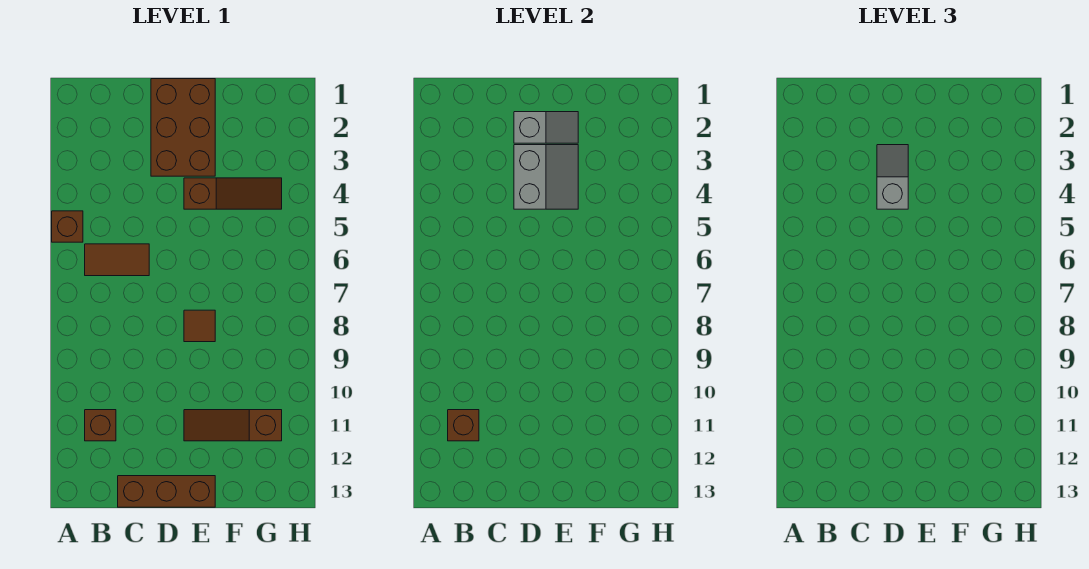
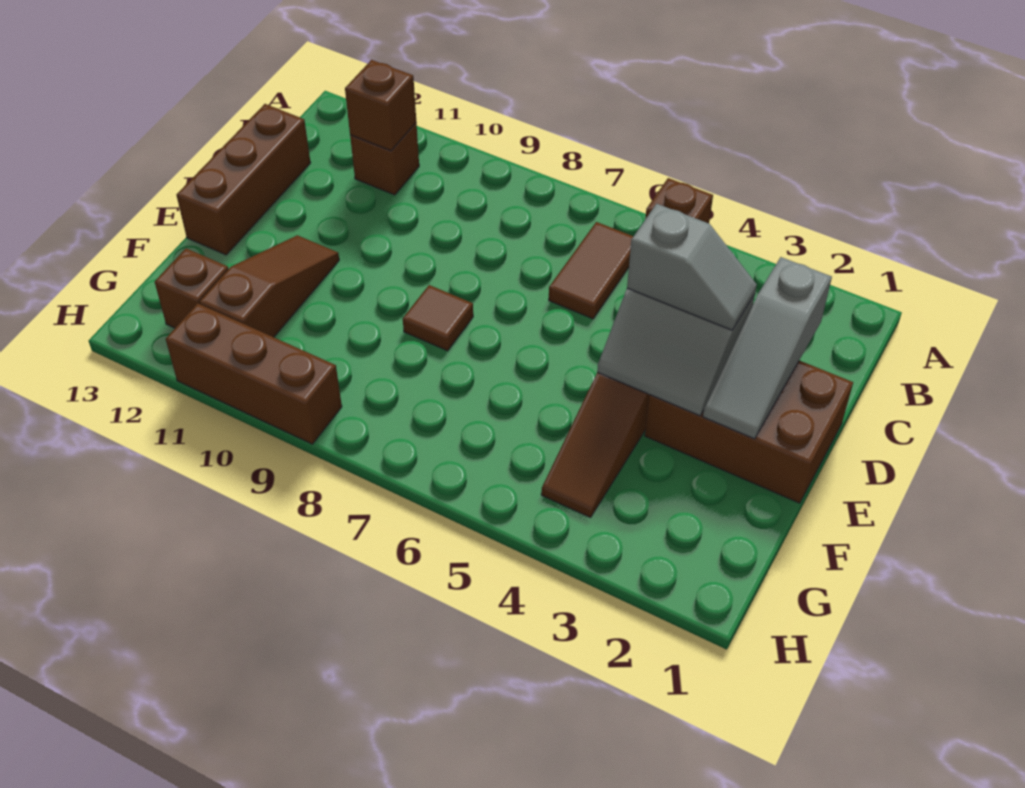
grey 1x2 slope [514,112,578,143] -> grey 1x3 slope [703,257,832,439]
none -> brown 1x1 brick [155,248,228,328]
none -> brown 1x3 brick [166,304,342,444]

